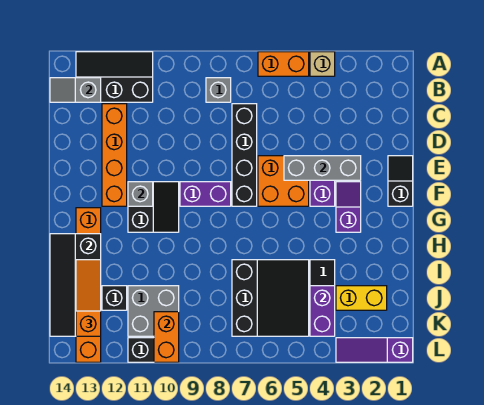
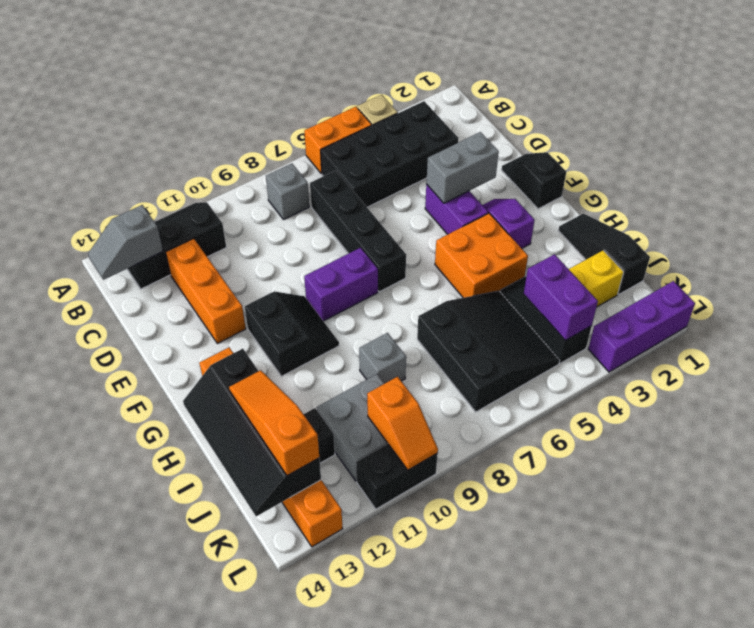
none -> black 2x4 brick [321,101,459,207]
orange 1x4 brick [102,104,127,206] -> orange 1x3 brick [166,239,246,344]
grey 1x3 brick [284,156,361,180] -> grey 1x2 brick [426,132,499,203]
orange 2x2 brick [258,156,309,206] -> orange 2x2 brick moved to [435,213,528,298]
grey 1x1 brick [128,182,153,206] -> grey 1x1 brick moved to [359,333,406,384]
none -> black 1x3 slope [558,214,650,294]
orange 1x2 brick [154,312,179,362] -> orange 1x2 slope [367,377,438,470]
purple 1x3 slope [336,338,413,362] -> purple 1x3 brick [588,281,695,372]

